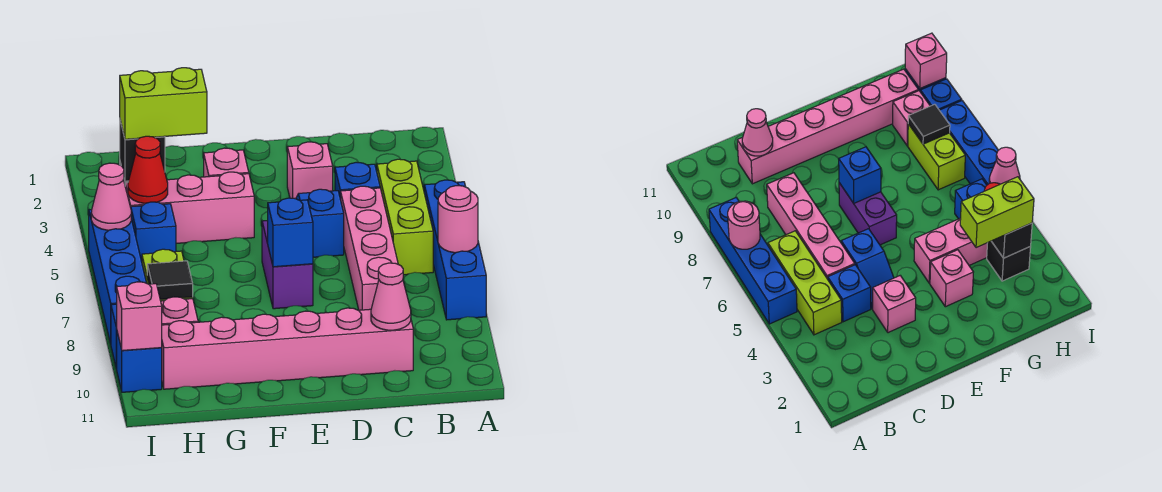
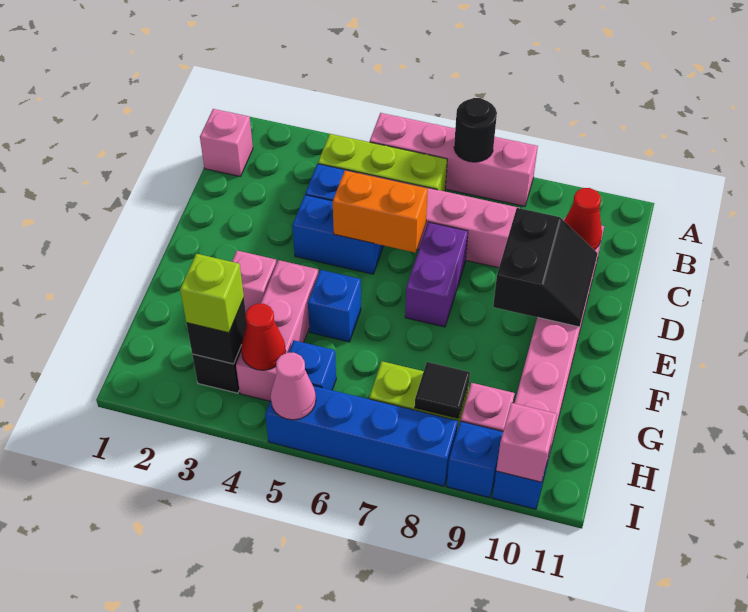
blue 1x4 brick [424,180,486,320] -> pink 1x4 brick [370,113,538,206]
pink 1x1 round brick [438,186,478,253] -> black 1x1 round brick [454,98,497,162]
pink 1x1 cone [371,263,411,330] -> red 1x1 cone [564,188,602,250]
pink 1x1 brick [287,142,333,199] -> pink 1x1 brick moved to [200,109,253,177]
blue 1x2 slope [296,189,344,257] -> blue 1x2 brick [292,195,384,274]
none -> orange 1x2 brick [333,170,428,252]
none -> black 2x2 slope [493,208,598,327]
purple 1x2 brick [262,221,313,309] -> purple 1x2 brick turned to [405,222,468,327]
blue 1x1 brick [268,198,313,267] -> blue 1x1 brick moved to [308,270,361,342]
lime 1x2 brick [120,68,207,139] -> lime 1x1 brick [180,254,244,333]

